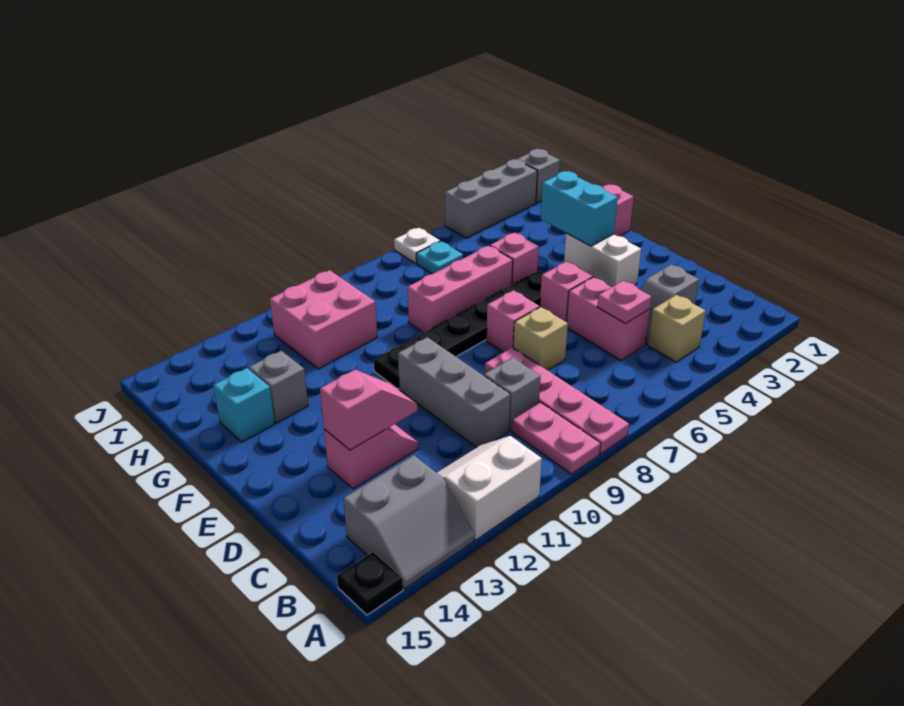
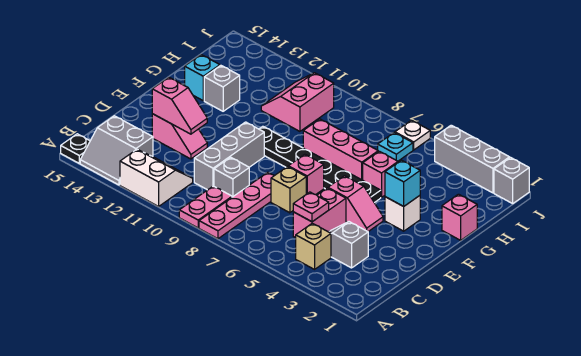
white 1x2 brick [564,233,641,287] -> white 1x1 brick [385,196,420,231]
cyan 1x2 brick [541,171,618,246] -> cyan 1x1 brick [385,160,420,206]
pink 2x2 brick [270,270,377,369] -> pink 2x2 slope [261,73,334,131]

